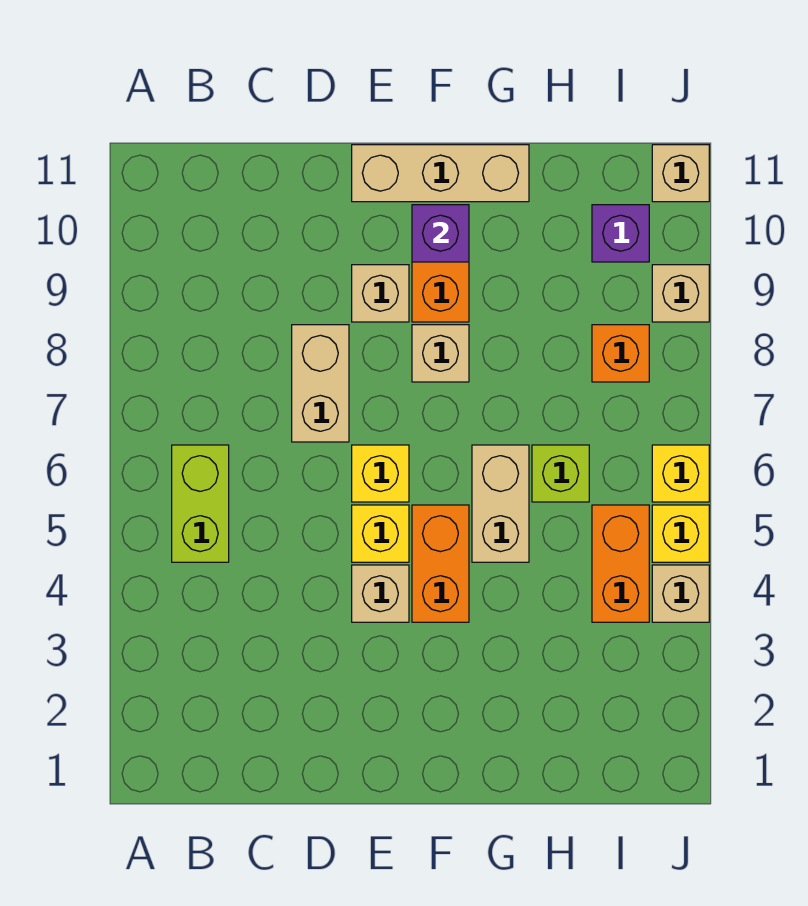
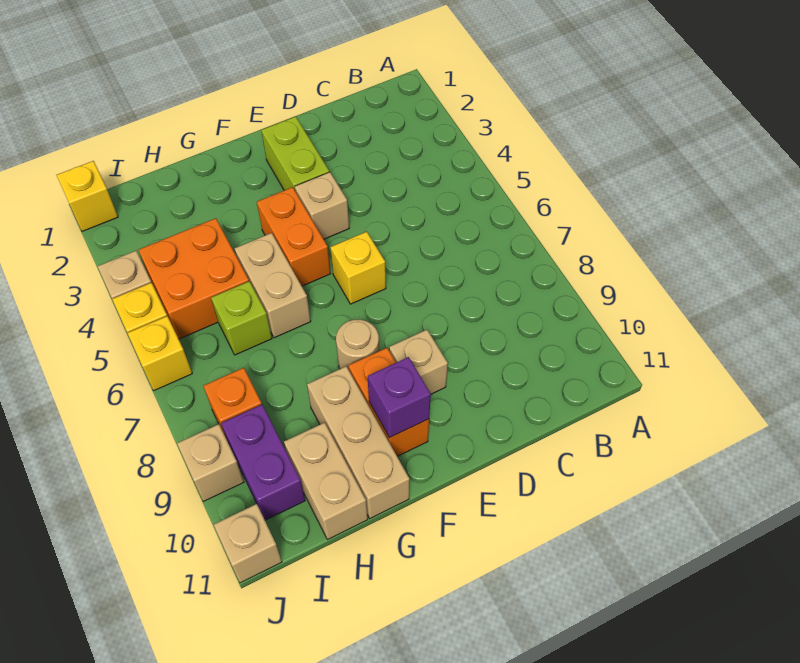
lime 1x2 brick [172,445,229,562] -> lime 1x2 brick moved to [261,117,329,190]
tan 1x2 brick [292,325,349,442] -> tan 1x2 brick moved to [284,422,368,539]
yellow 1x1 brick [352,505,409,562] -> yellow 1x1 brick moved to [57,161,118,231]
tan 1x3 brick [352,145,529,202] -> tan 1x3 brick turned to [307,366,410,518]
tan 1x1 brick [412,325,469,382] -> tan 1x1 round brick [336,320,379,370]
orange 1x2 brick [592,505,649,622] -> orange 2x2 brick [139,218,249,339]
purple 1x1 brick [592,205,649,262] -> purple 1x2 brick [221,405,305,520]

